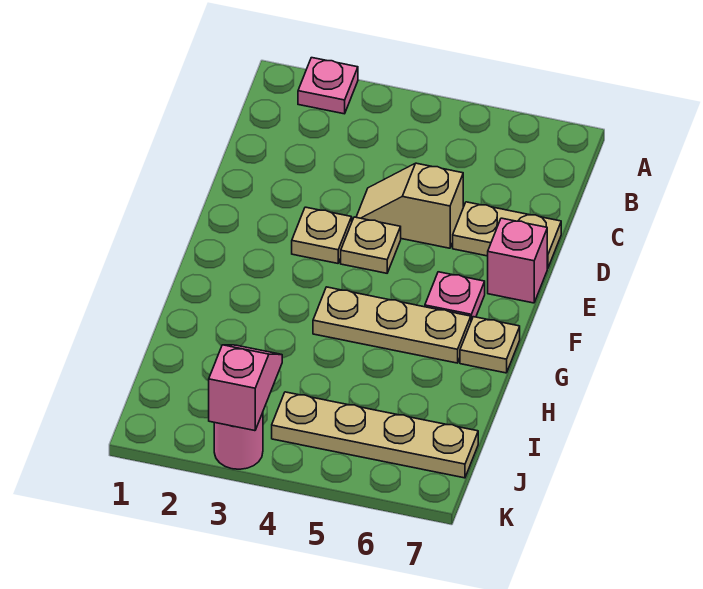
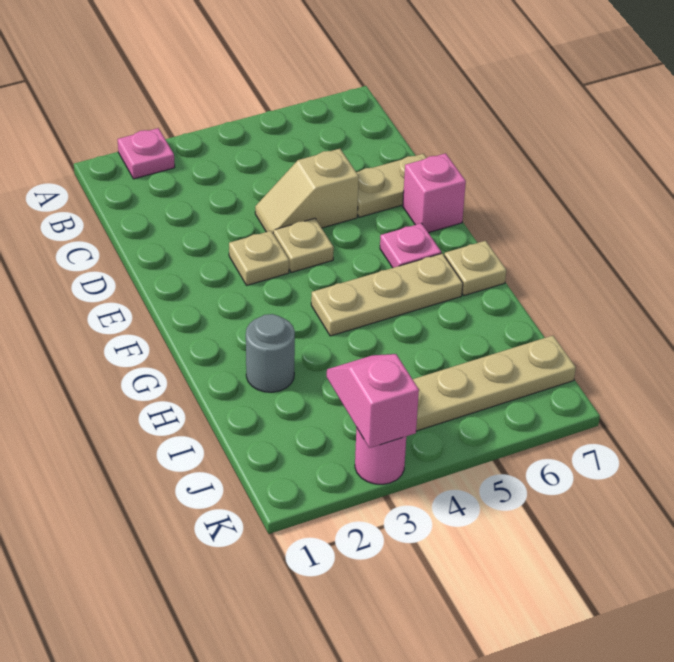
none -> grey 1x1 round brick [246,314,295,392]

